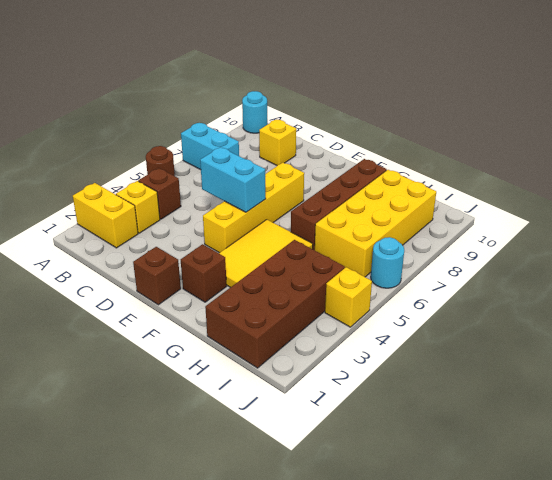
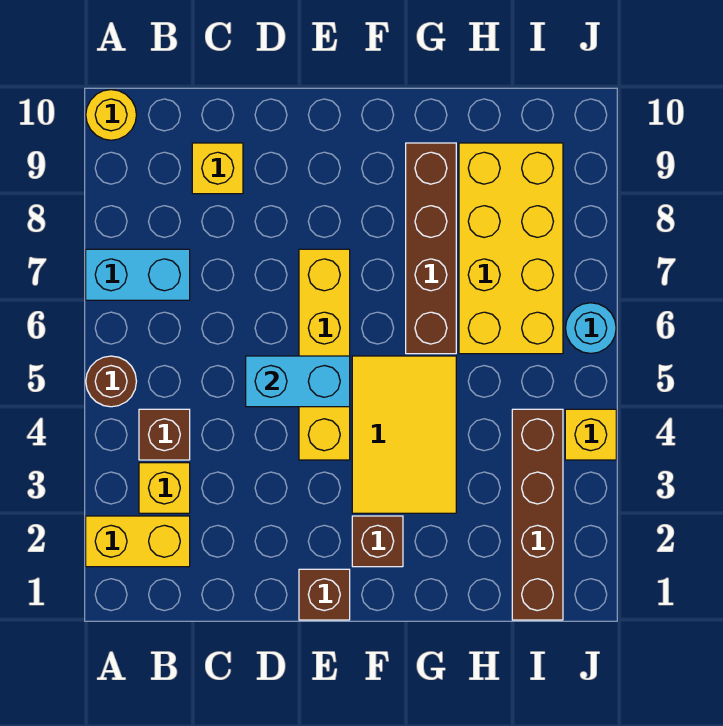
cyan 1x1 round brick [242,91,267,133] -> yellow 1x1 round brick [86,90,136,140]
brown 2x4 brick [205,240,345,368] -> brown 1x4 brick [512,409,563,620]

